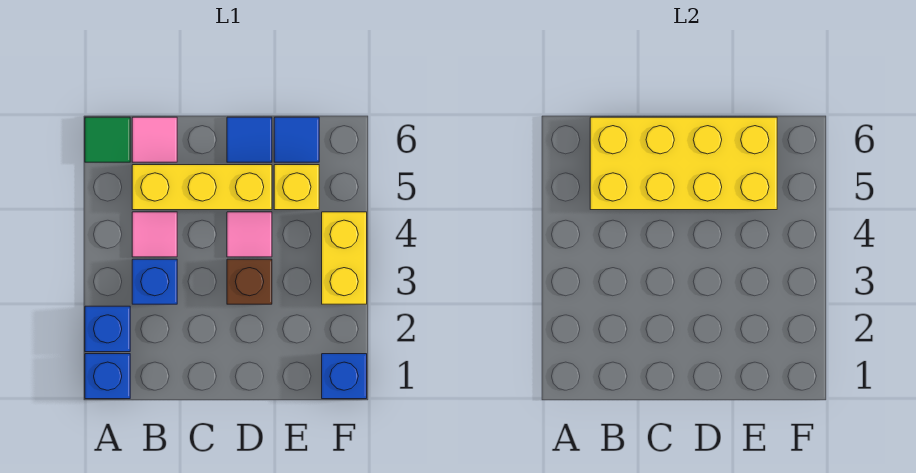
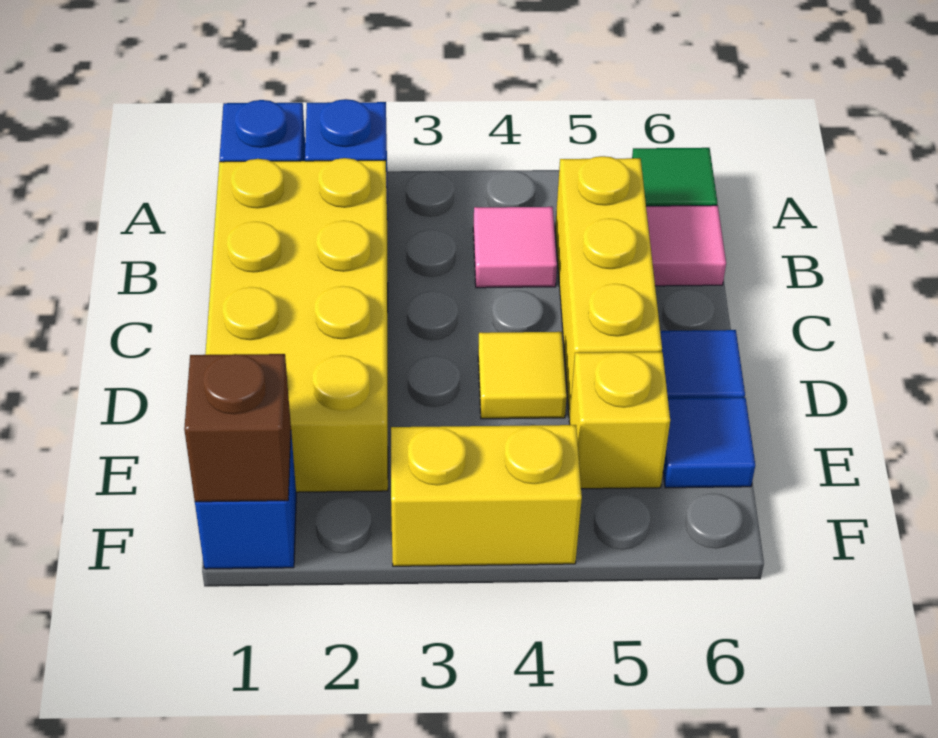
blue 1x1 brick [132,259,177,304] -> none
yellow 2x4 brick [590,117,777,210] -> yellow 2x4 brick moved to [205,158,388,492]
brown 1x1 brick [227,259,272,304] -> brown 1x1 brick moved to [184,354,291,502]
pink 1x1 tile [227,212,272,257] -> yellow 1x1 tile [478,332,567,419]

